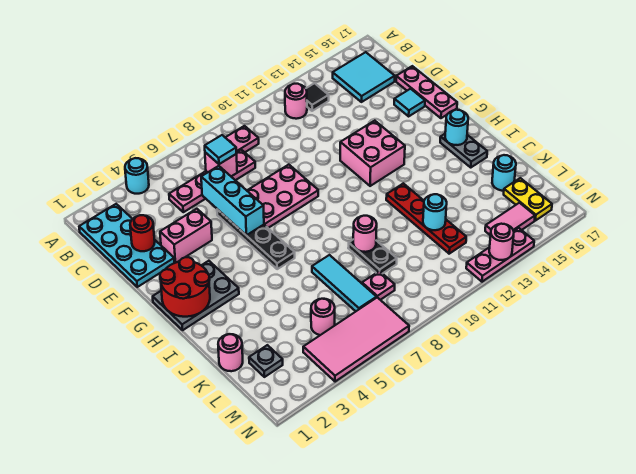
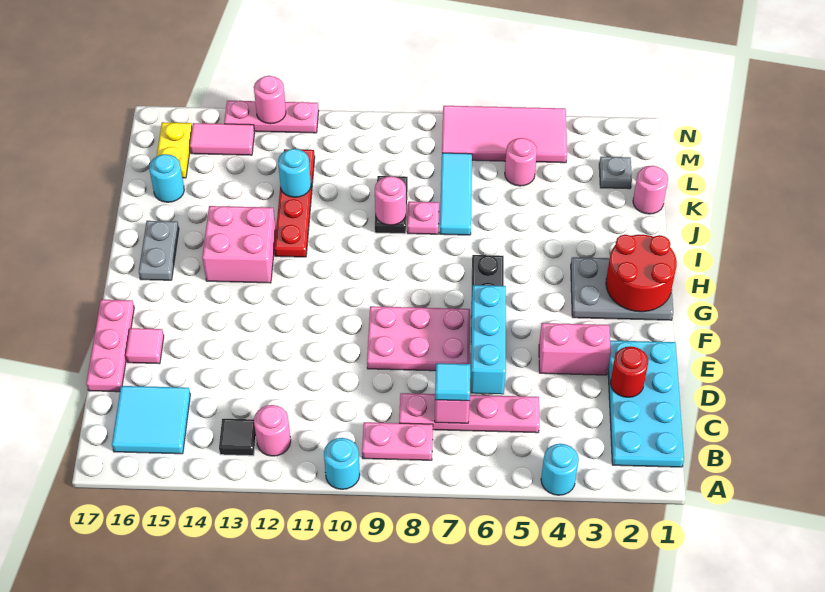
cyan 1x1 tile [394,89,425,116] -> pink 1x1 tile [126,328,164,364]
pink 2x2 brick [340,121,405,186] -> pink 2x2 brick moved to [202,206,276,283]
cyan 1x1 round brick [445,110,468,145] -> cyan 1x1 round brick moved to [324,438,360,489]
pink 1x1 plate [362,271,395,300] -> pink 1x1 plate moved to [407,202,439,234]

